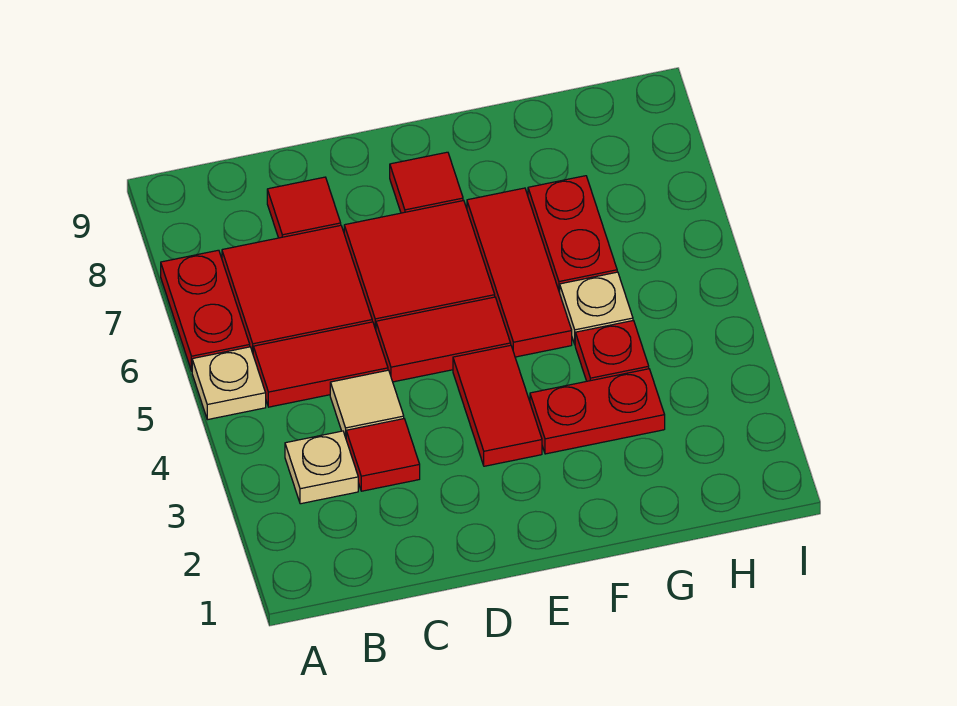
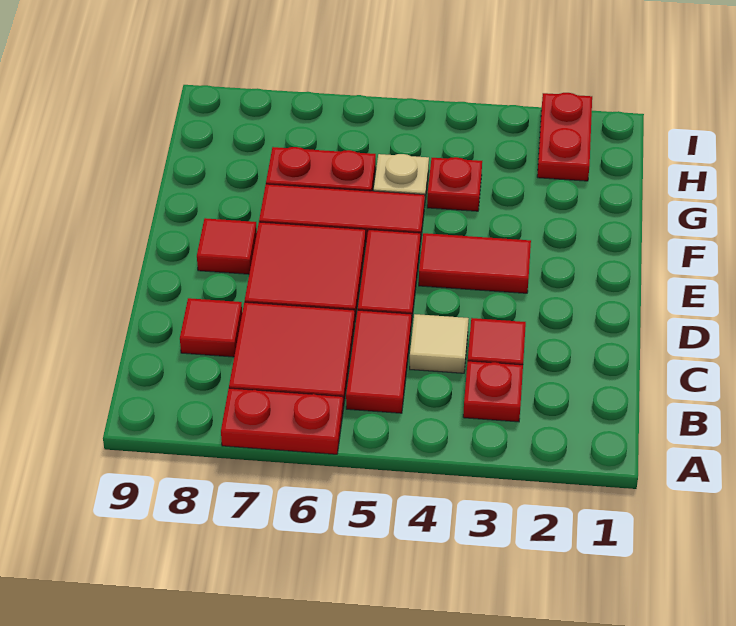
tan 1x1 plate [192,347,266,420] -> none
tan 1x1 plate [285,431,358,504] -> red 1x1 plate [463,361,523,422]
red 1x2 plate [530,369,665,454] -> red 1x2 plate moved to [537,93,592,181]

